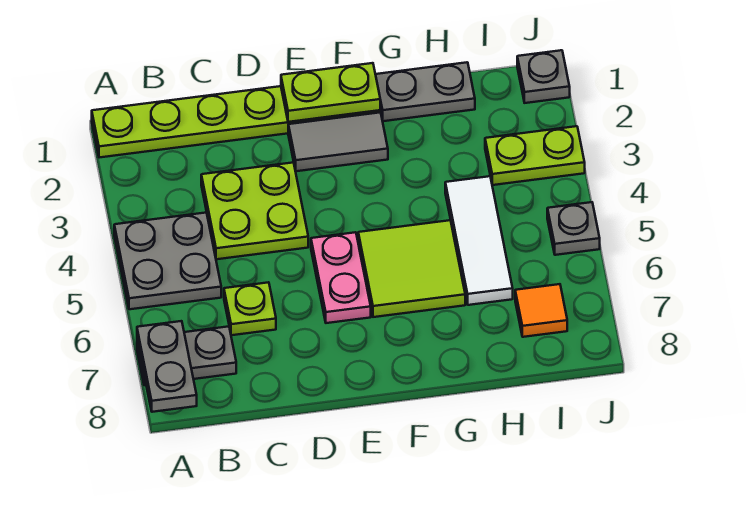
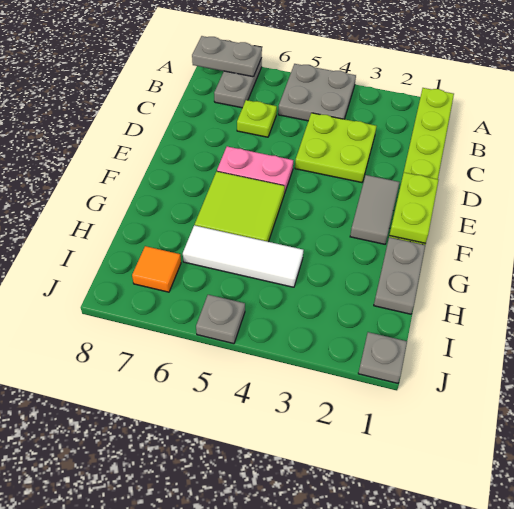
lime 1x2 plate [485,126,585,185] -> none

